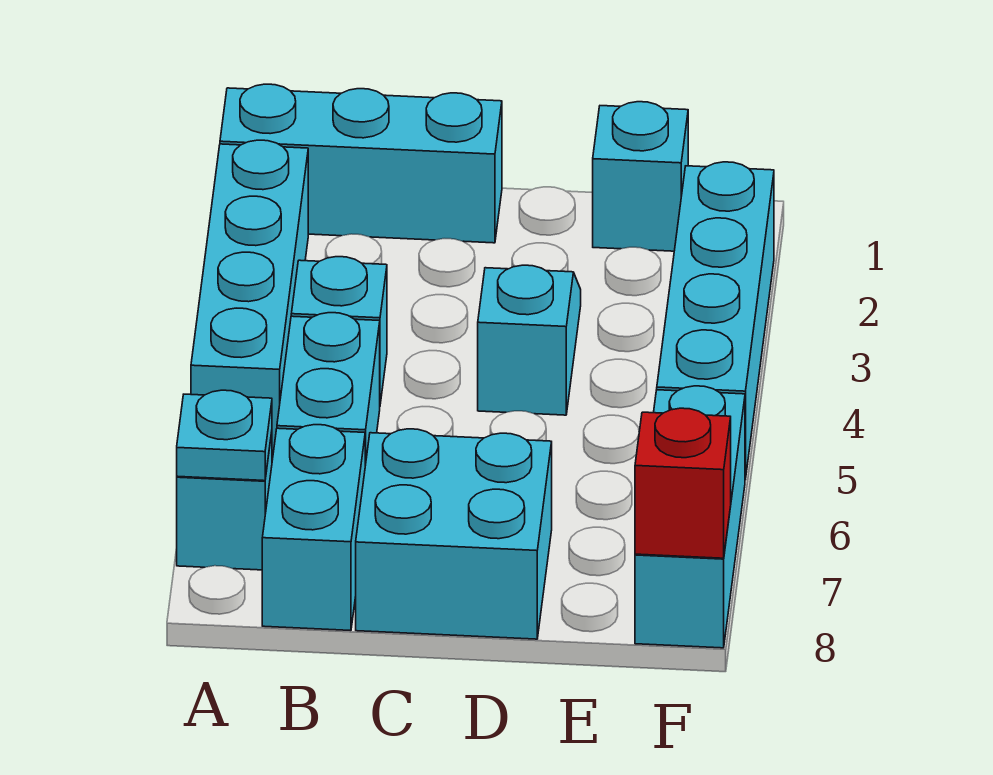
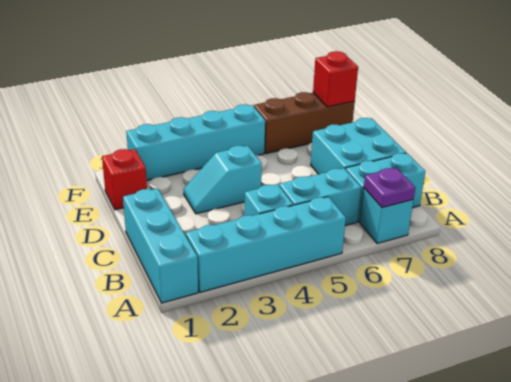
cyan 1x1 plate [177,390,272,481] -> purple 1x1 plate [364,168,415,207]
cyan 1x1 brick [593,102,688,251] -> red 1x1 brick [102,149,147,210]
cyan 1x3 brick [635,386,745,648] -> brown 1x3 brick [254,92,355,153]

